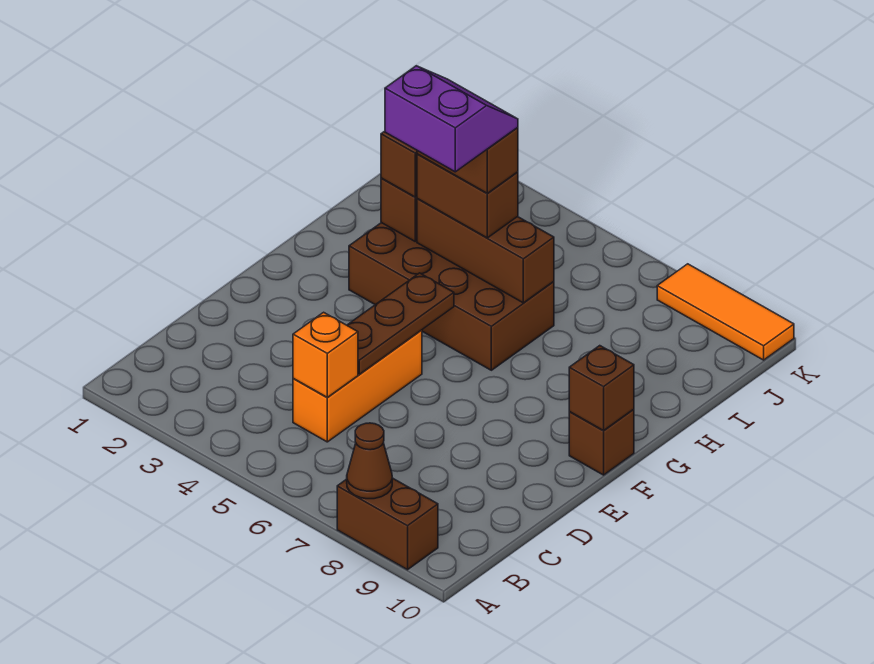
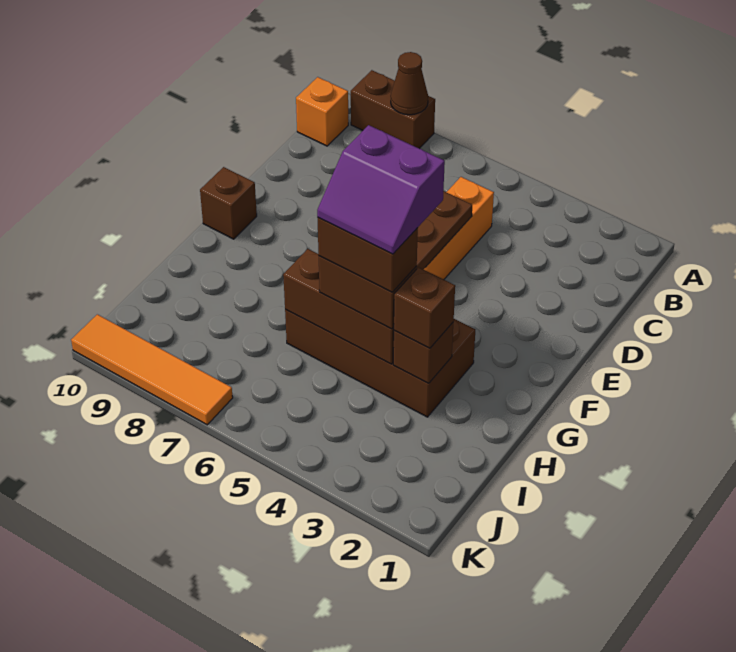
orange 1x1 brick [293,312,358,398] -> orange 1x1 brick moved to [296,77,348,146]
brown 1x1 brick [569,346,634,431] -> none
orange 1x3 tile [657,264,794,360] -> orange 1x4 tile [71,314,233,425]

